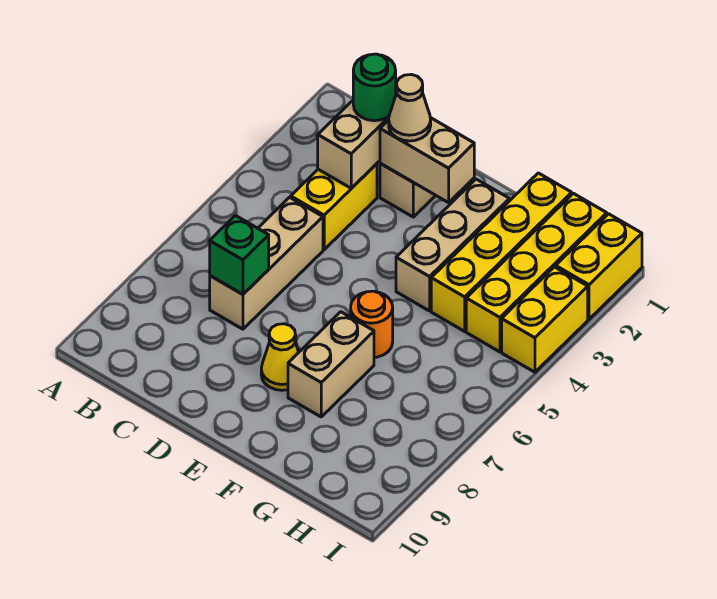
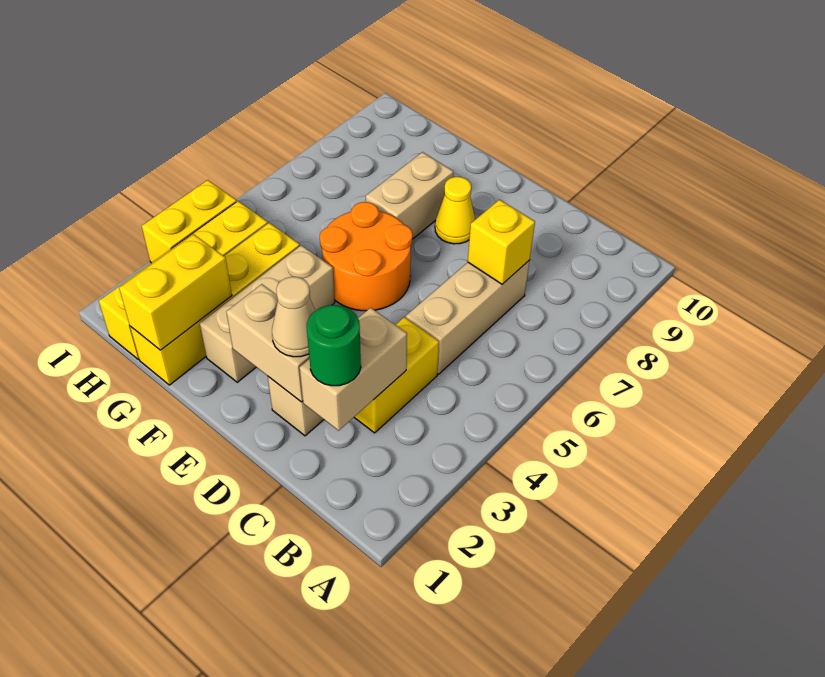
green 1x1 brick [210,215,269,294] -> yellow 1x1 brick [468,200,535,284]
orange 1x1 round brick [351,291,393,357] -> orange 2x2 round brick [320,202,412,311]
yellow 1x2 brick [556,214,642,319] -> yellow 1x2 brick moved to [119,234,232,350]

